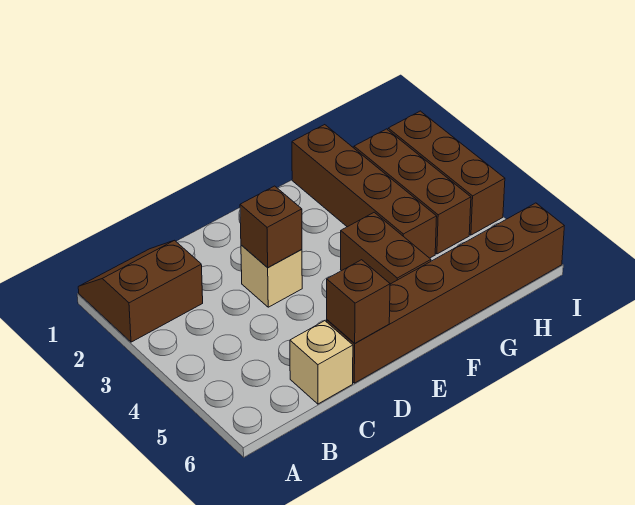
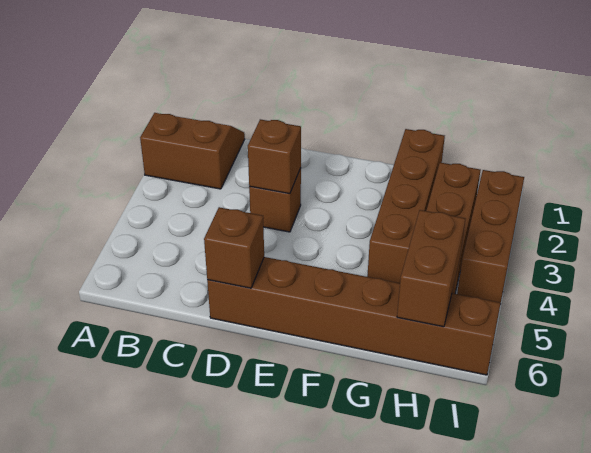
tan 1x1 brick [290,321,353,404] -> none
tan 1x1 brick [241,245,302,307] -> brown 1x1 brick [249,168,301,232]
brown 1x2 brick [341,212,431,284] -> brown 1x2 brick moved to [397,210,465,327]

